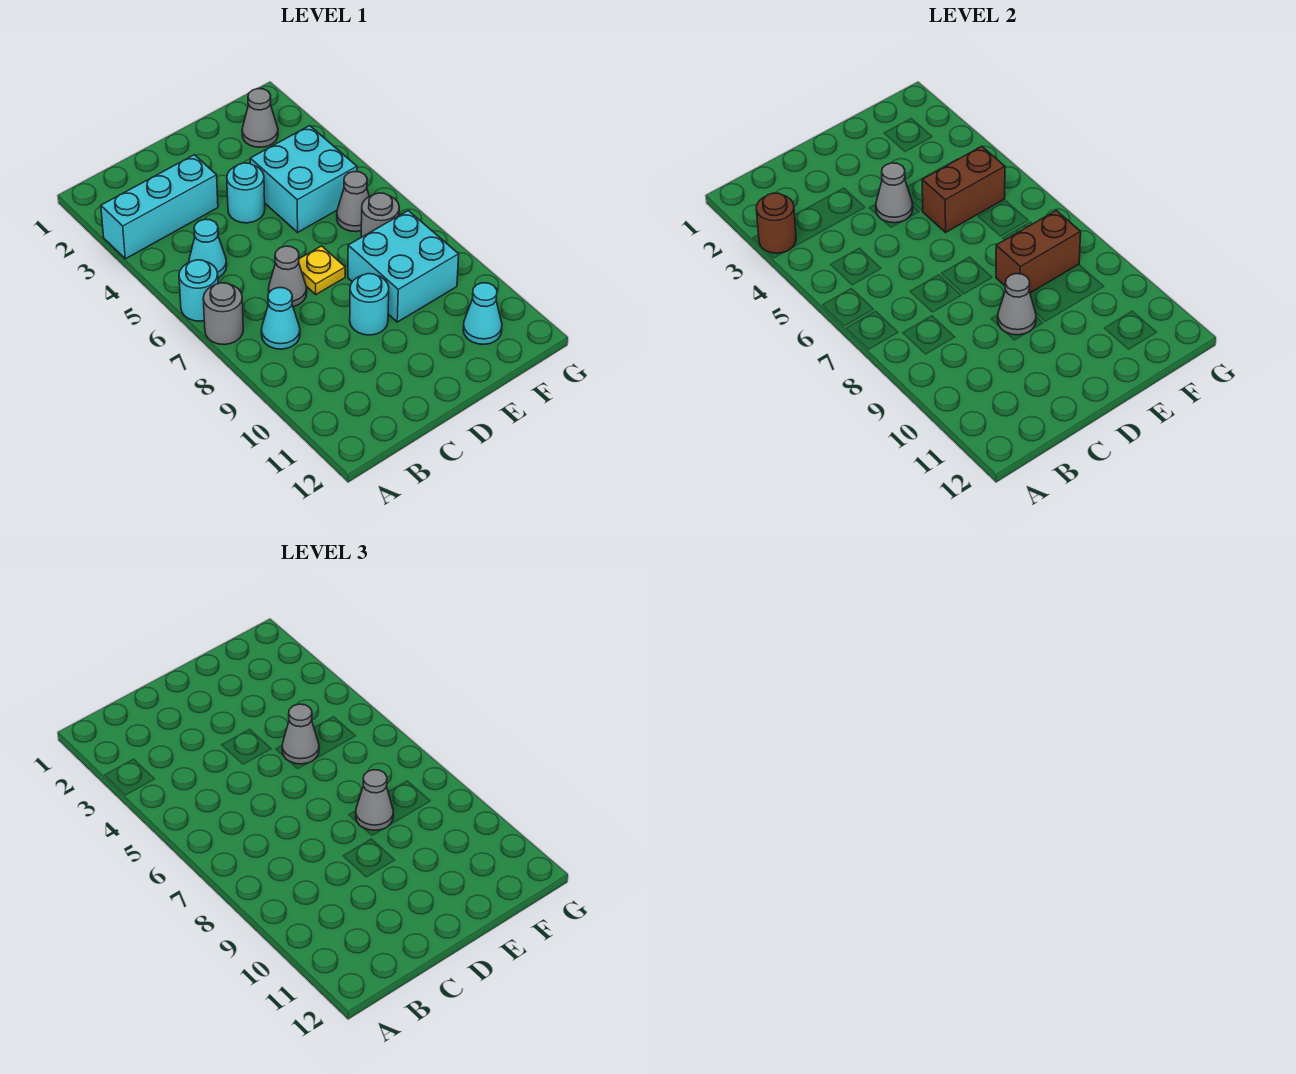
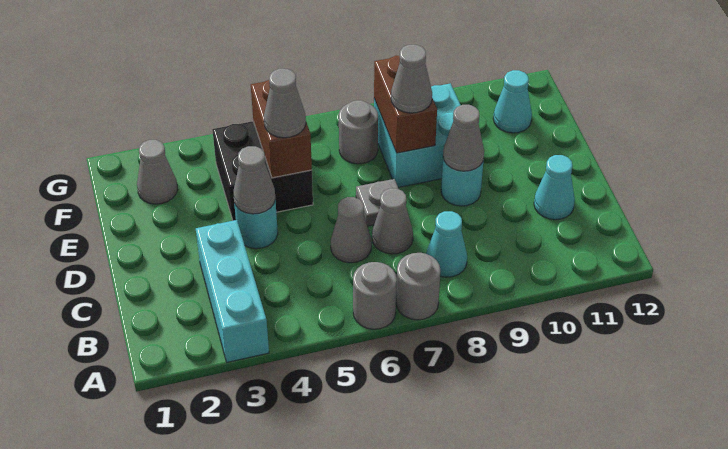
brown 1x1 round brick [756,193,796,253] -> none
cyan 1x1 round brick [179,260,218,321] -> grey 1x1 round brick [353,262,397,329]
cyan 1x1 cone [189,219,227,278] -> cyan 1x1 cone moved to [534,155,575,220]
yellow 1x1 plate [299,246,345,294] -> grey 1x1 plate [356,179,399,226]
cyan 2x2 brick [250,126,357,232] -> black 2x2 brick [212,121,313,221]
grey 1x1 cone [337,172,369,232] -> grey 1x1 cone moved to [331,197,372,263]

